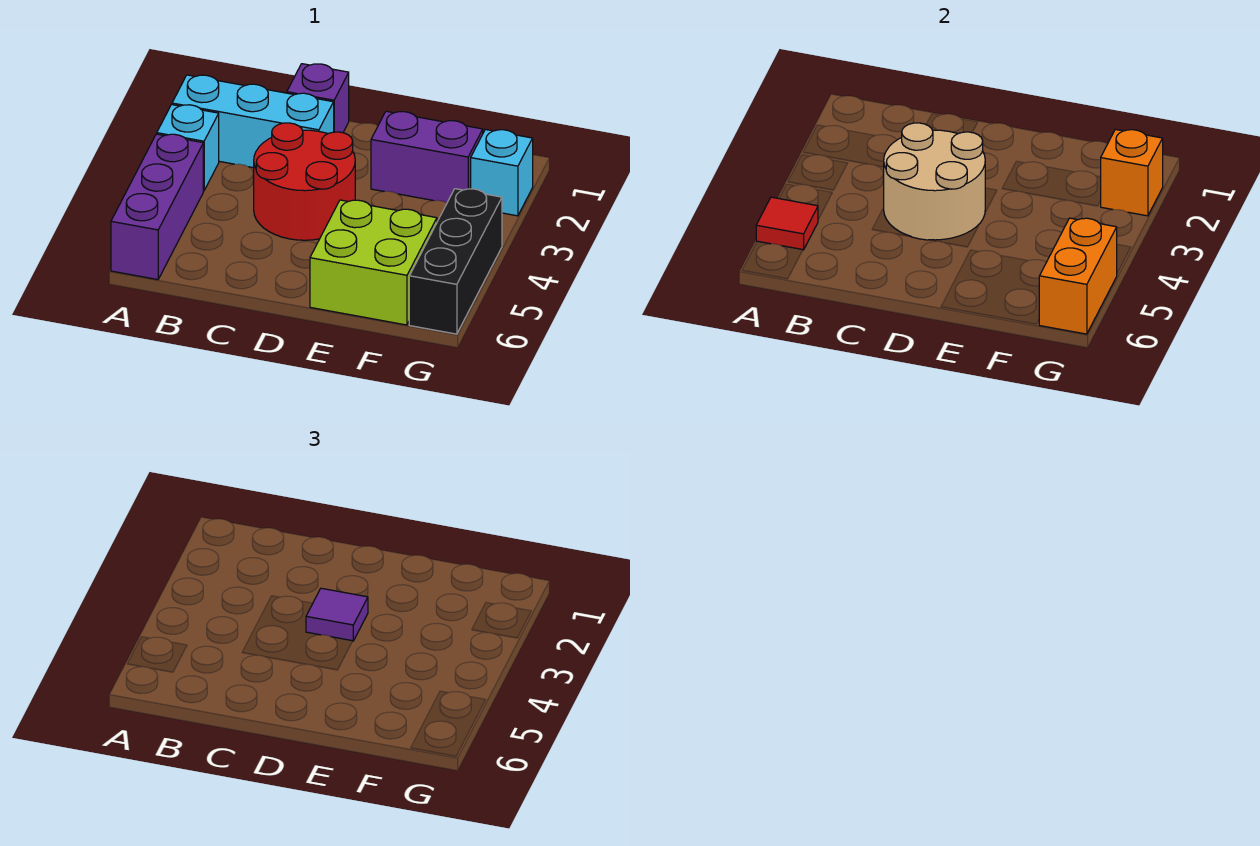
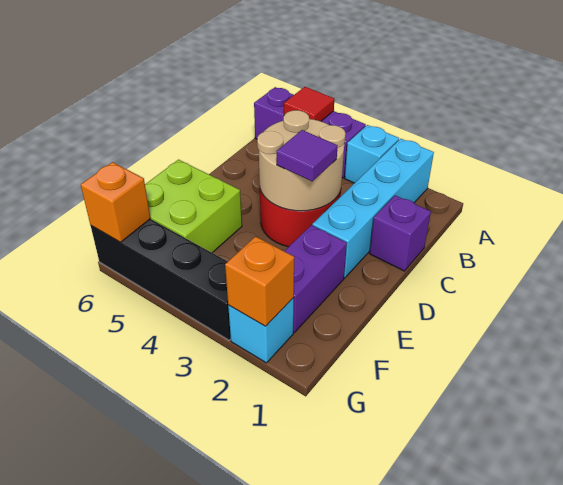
cyan 1x3 brick [172,75,334,168] -> cyan 1x4 brick [312,139,434,278]
black 1x3 brick [409,189,502,334] -> black 1x4 brick [91,219,231,340]
orange 1x2 brick [1039,218,1117,334] -> orange 1x1 brick [81,162,150,242]

